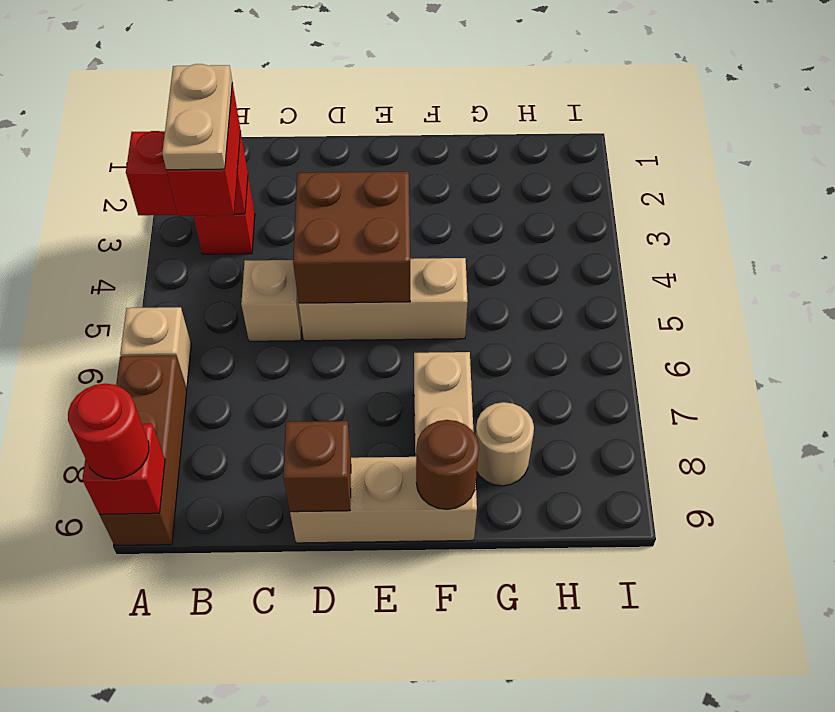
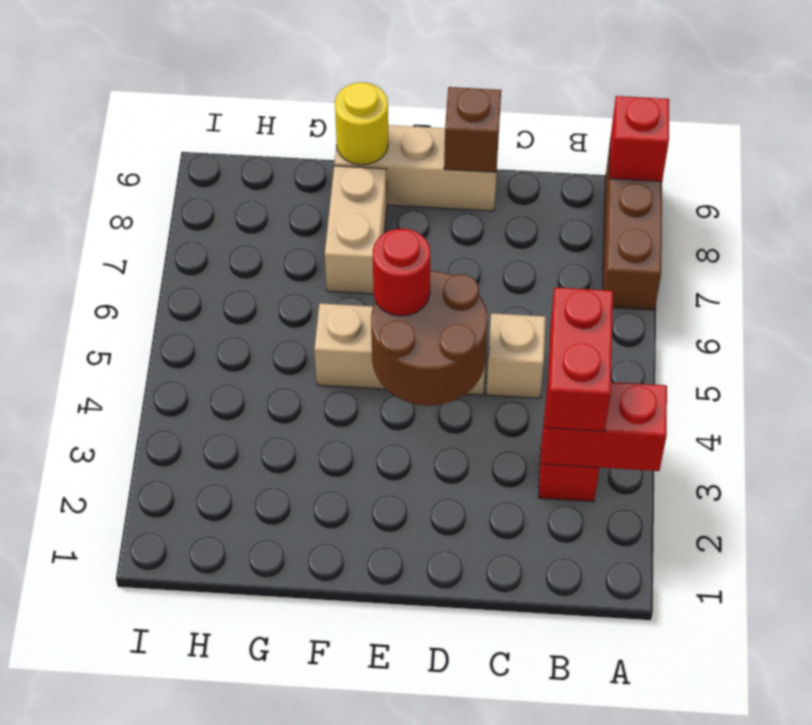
tan 1x1 brick [120,307,191,389] -> none
red 1x1 round brick [68,384,149,479] -> red 1x1 round brick moved to [373,228,430,316]
tan 1x2 plate [162,64,232,170] -> none
brown 2x2 brick [293,172,410,303] -> brown 2x2 round brick [371,271,488,406]
brown 1x1 round brick [416,420,479,509] -> yellow 1x1 round brick [335,82,388,165]
tan 1x1 round brick [476,402,534,486] -> none

